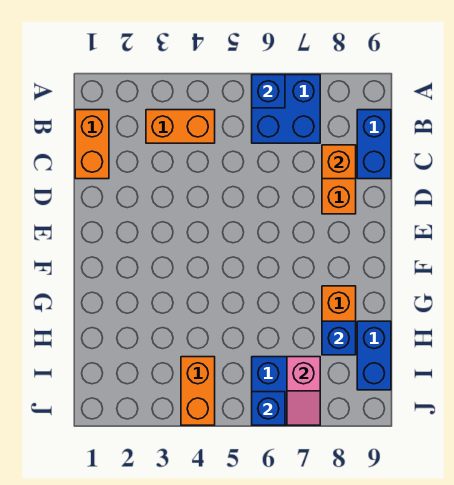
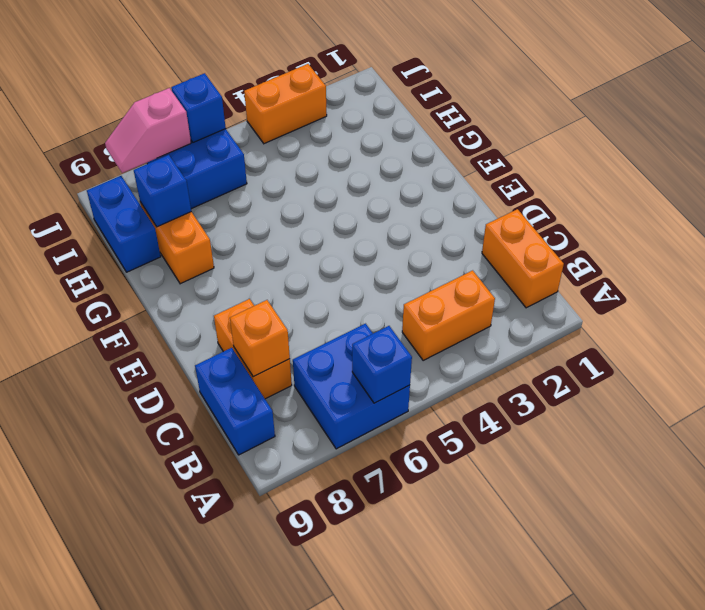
orange 1x2 brick [181,357,215,425] -> orange 1x2 brick turned to [244,64,327,144]
pink 1x2 slope [287,357,320,425] -> pink 1x2 slope turned to [105,88,191,173]

